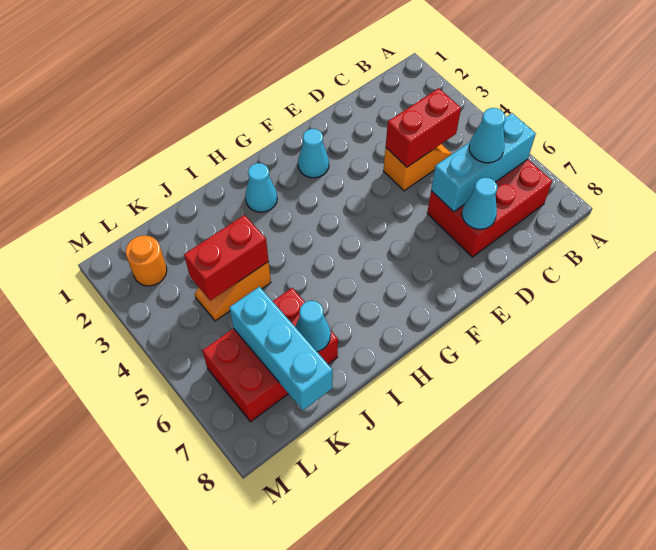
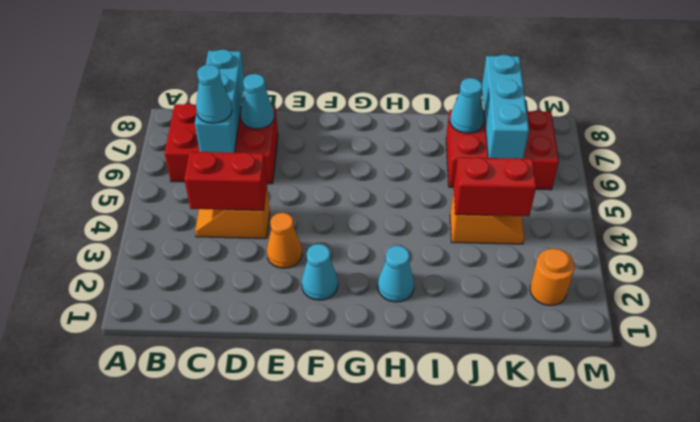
cyan 1x3 brick [431,113,536,212] -> cyan 1x3 brick turned to [195,49,244,153]
none -> orange 1x1 cone [267,213,302,268]

